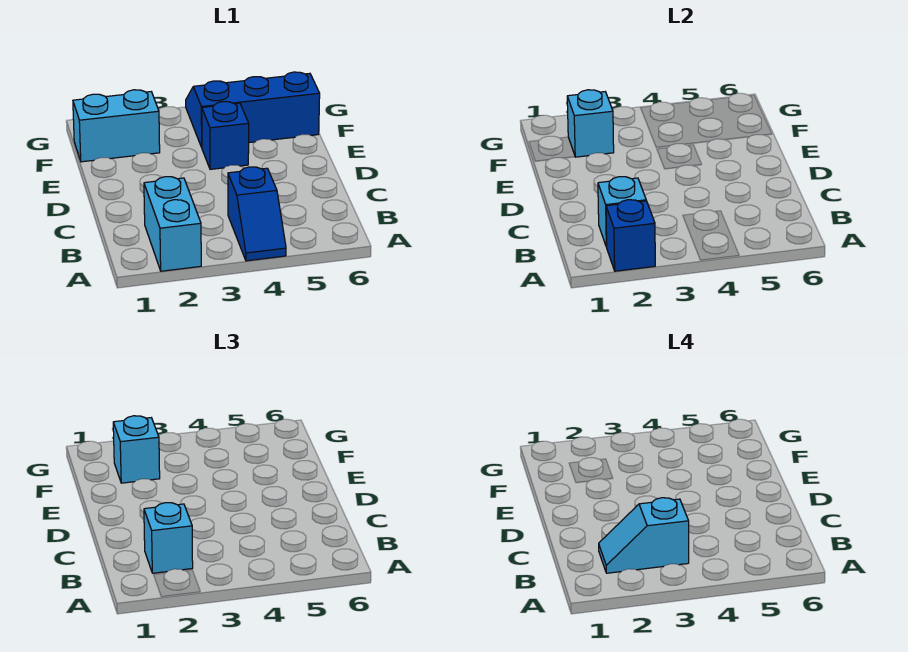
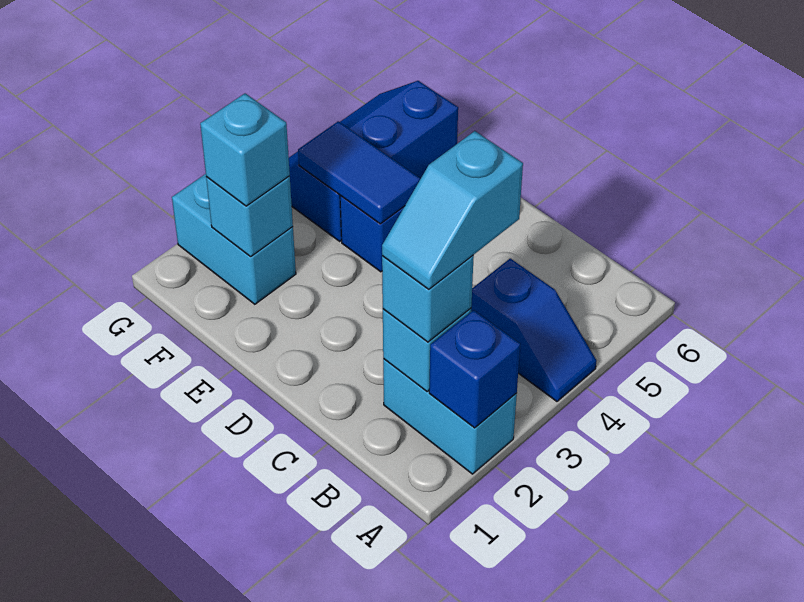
none -> blue 1x2 tile [298,121,420,224]
cyan 1x2 brick [73,90,160,162] -> cyan 1x2 brick turned to [172,174,296,304]

